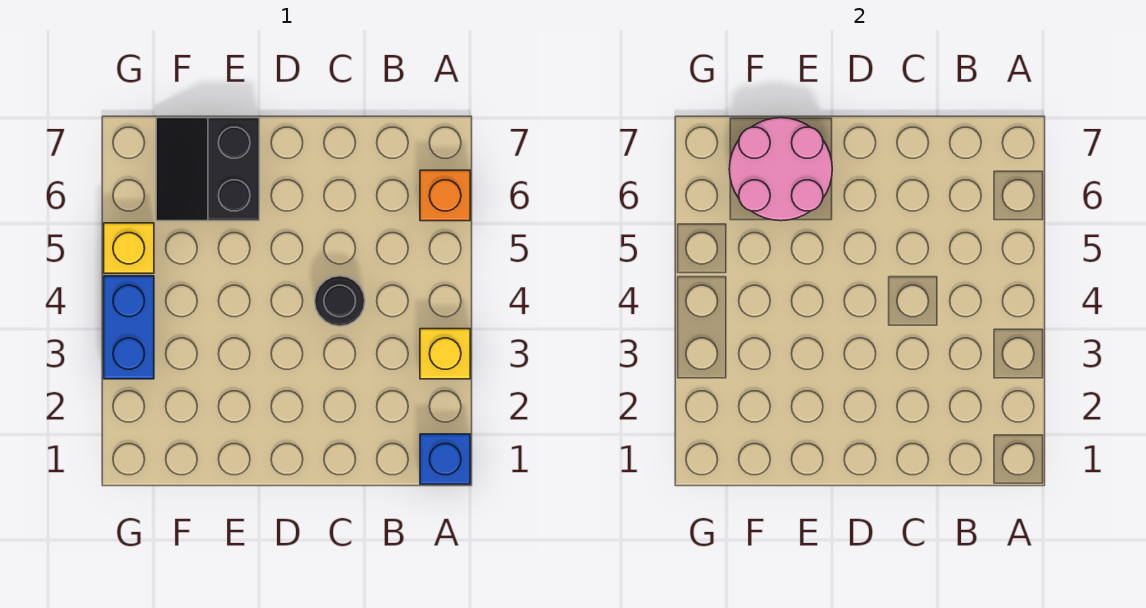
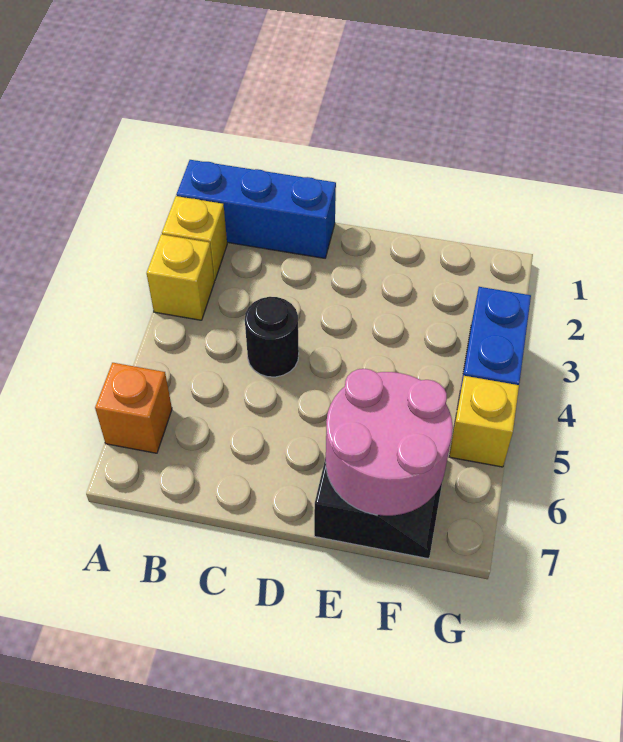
blue 1x1 brick [420,434,470,484] -> blue 1x3 brick [176,160,336,258]
none -> yellow 1x1 brick [162,196,227,280]

